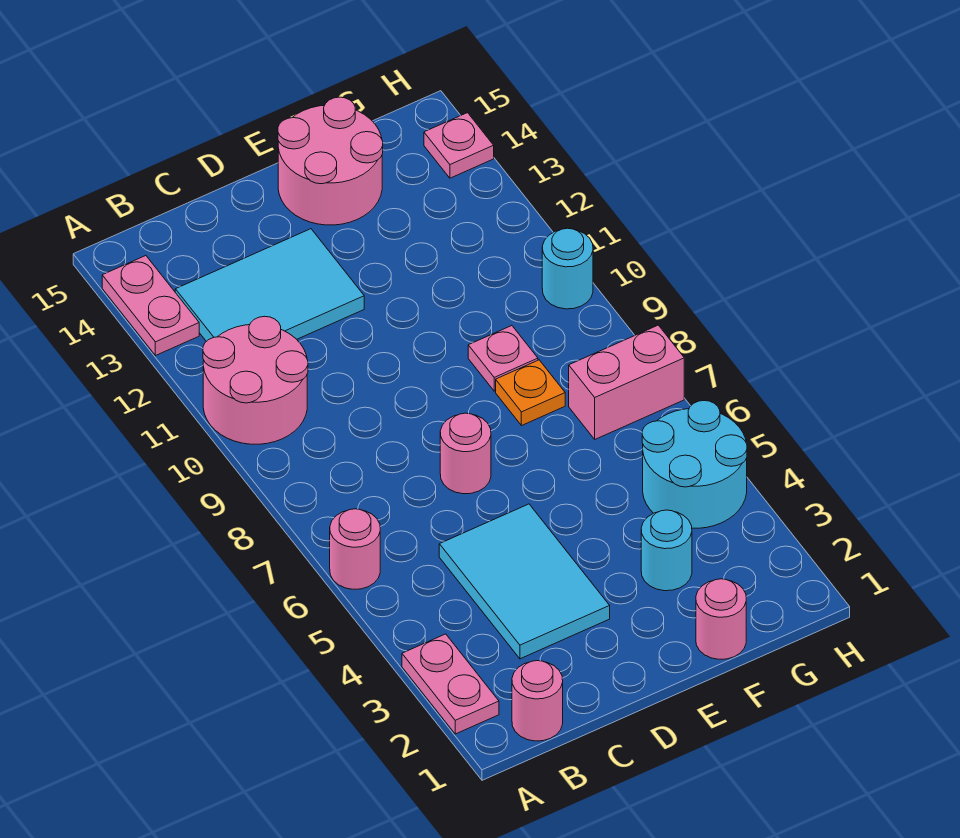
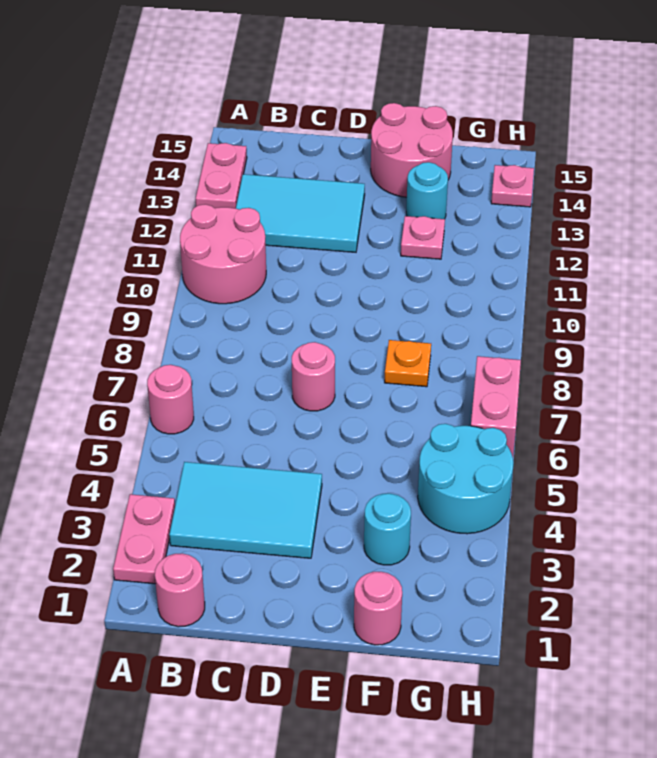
cyan 2x3 tile [439,504,610,659] -> cyan 2x3 tile turned to [169,462,322,558]
pink 1x1 plate [468,326,538,391] -> pink 1x1 plate moved to [401,216,445,259]
pink 1x2 brick [569,325,684,439] -> pink 1x2 brick turned to [471,356,521,457]
cyan 1x1 round brick [542,228,593,309] -> cyan 1x1 round brick moved to [406,162,448,219]

